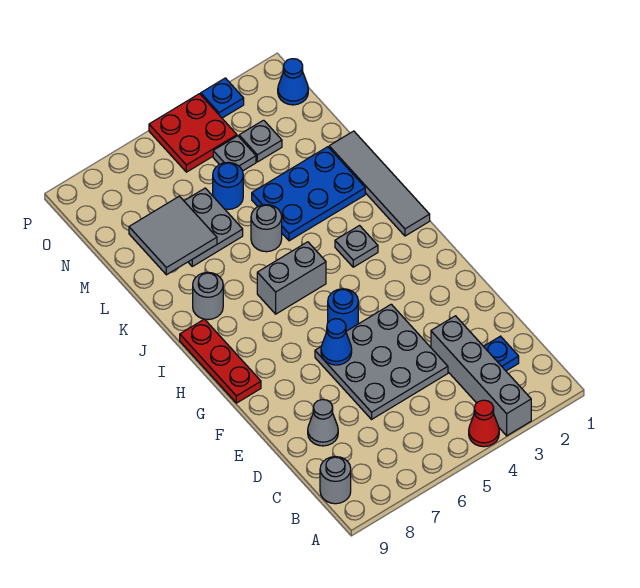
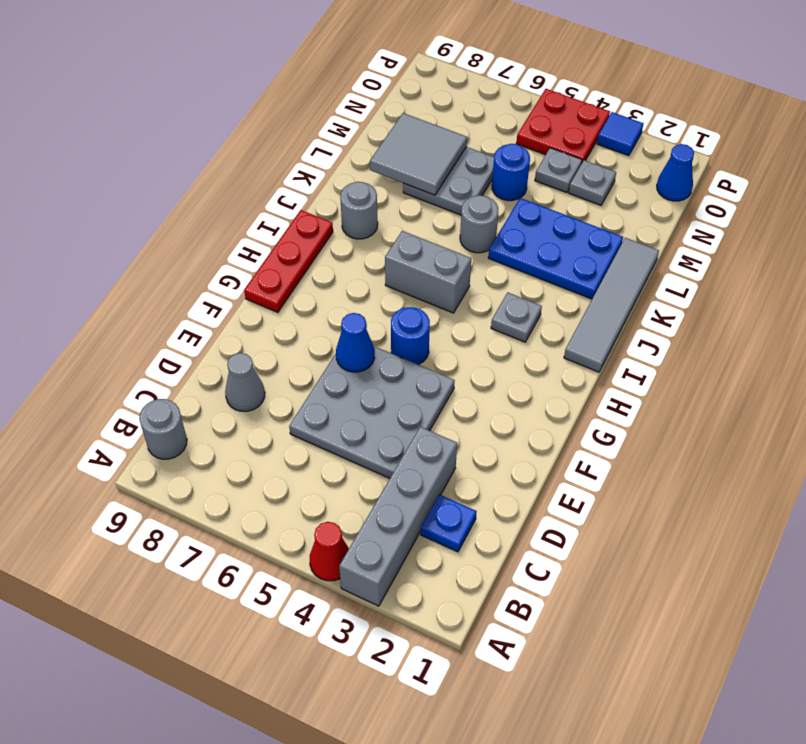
blue 1x1 plate [201,78,244,118] -> blue 1x1 tile [597,112,644,156]

